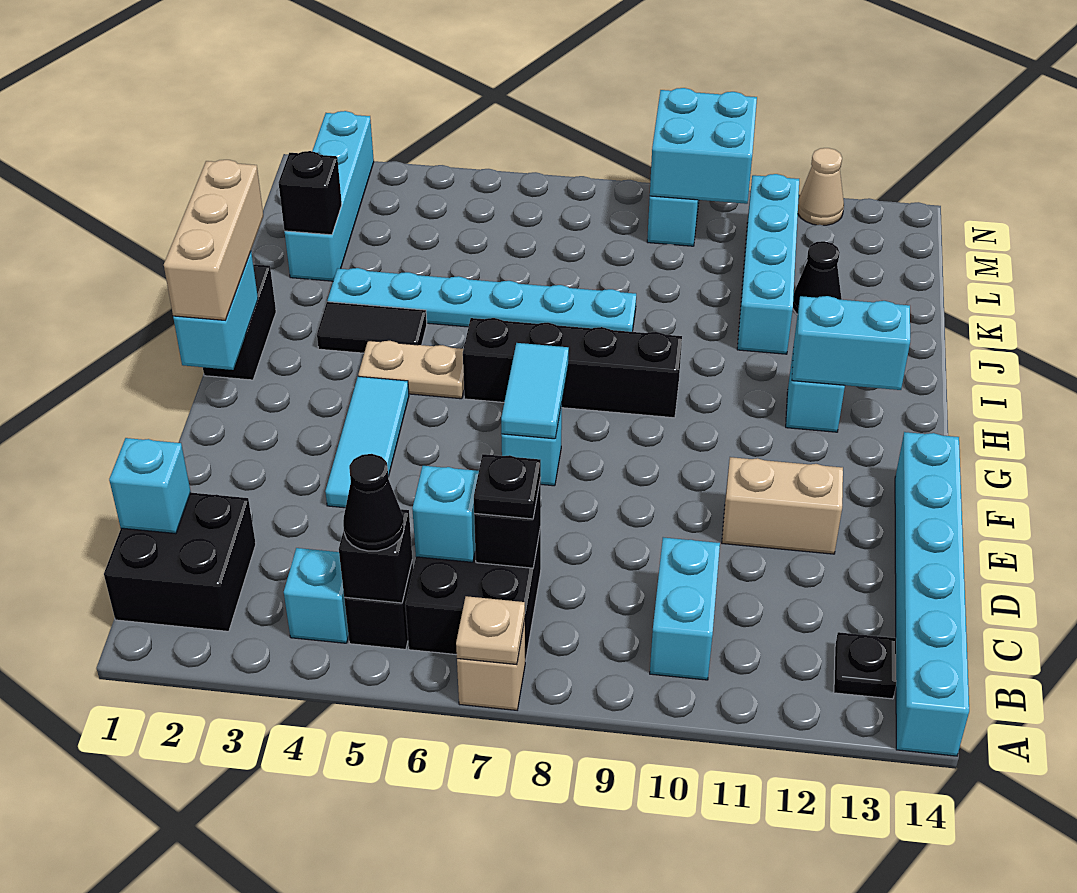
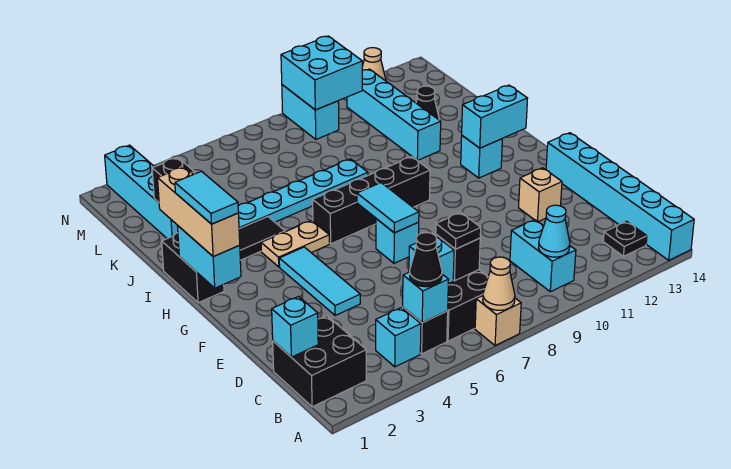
tan 1x1 plate [456,596,525,665] -> tan 1x1 cone [483,257,515,310]
black 1x1 brick [339,509,412,603] -> cyan 1x1 brick [403,272,449,323]
none -> cyan 1x1 cone [539,205,570,257]
tan 1x2 brick [722,457,843,554] -> tan 1x1 brick [519,168,562,222]
none -> cyan 1x2 tile [175,171,238,224]

